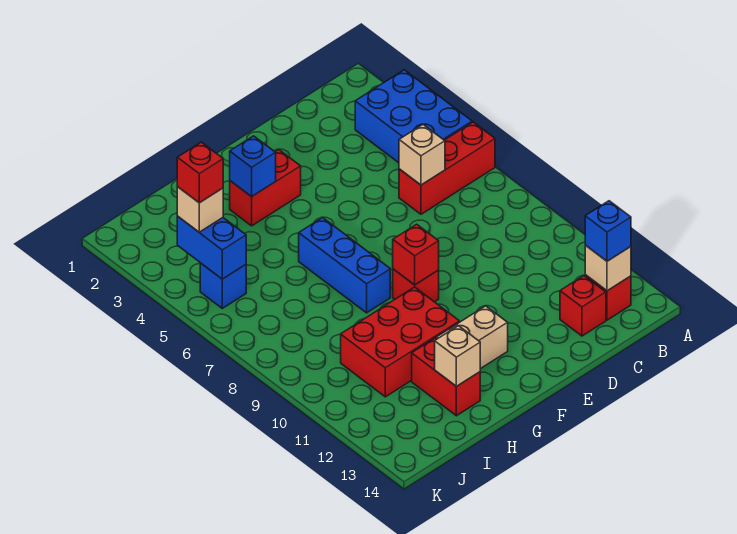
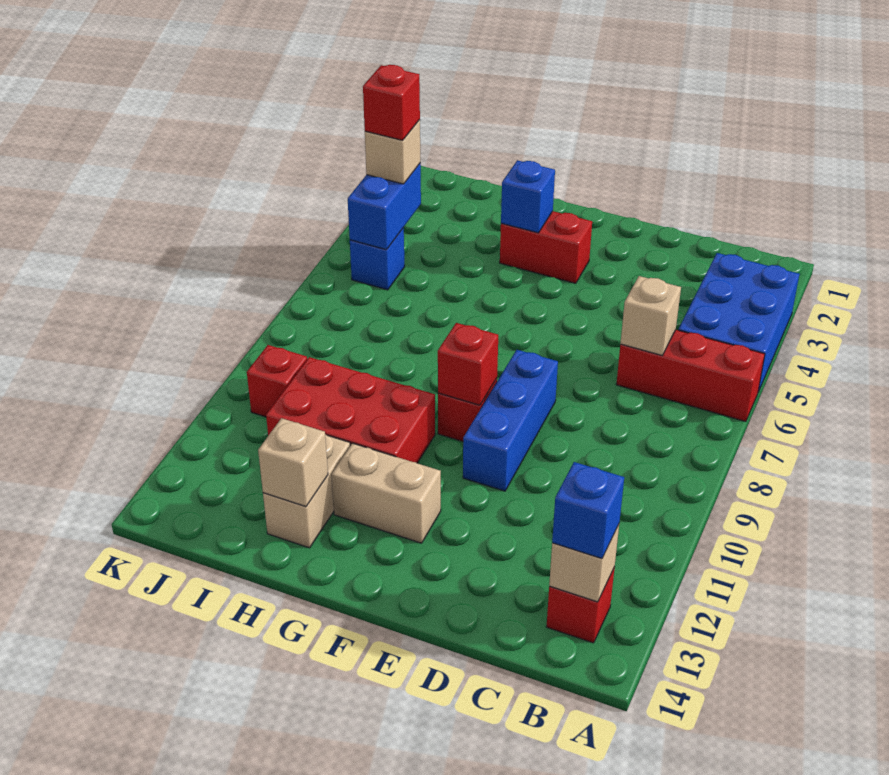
red 1x1 brick [560,276,606,336] -> red 1x1 brick moved to [247,345,307,417]
blue 1x3 brick [299,217,390,313] -> blue 1x3 brick moved to [463,350,558,491]
red 1x2 brick [412,338,480,416] -> tan 1x2 brick [263,435,350,548]

